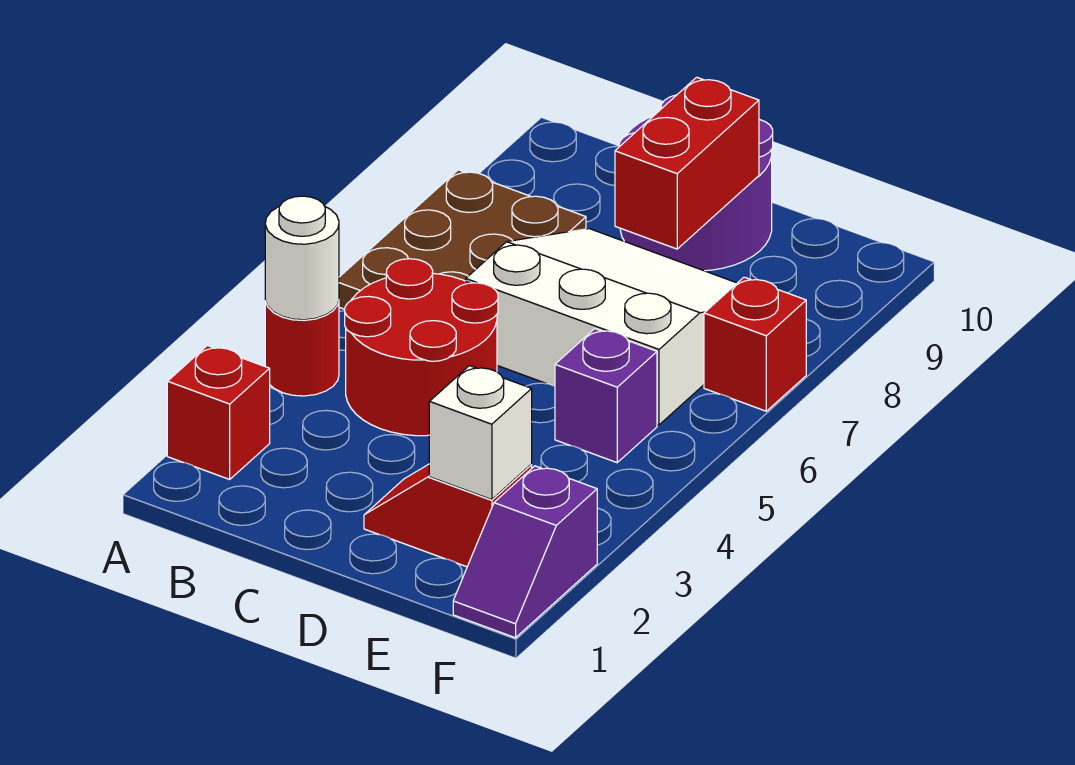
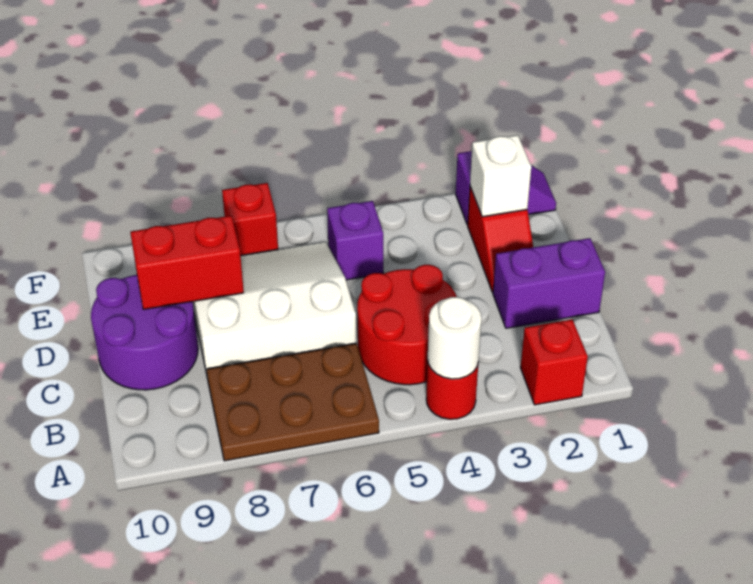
none -> purple 1x2 brick [493,238,605,328]
white 3x3 slope [466,229,737,425] -> white 3x3 slope turned to [192,242,356,374]

